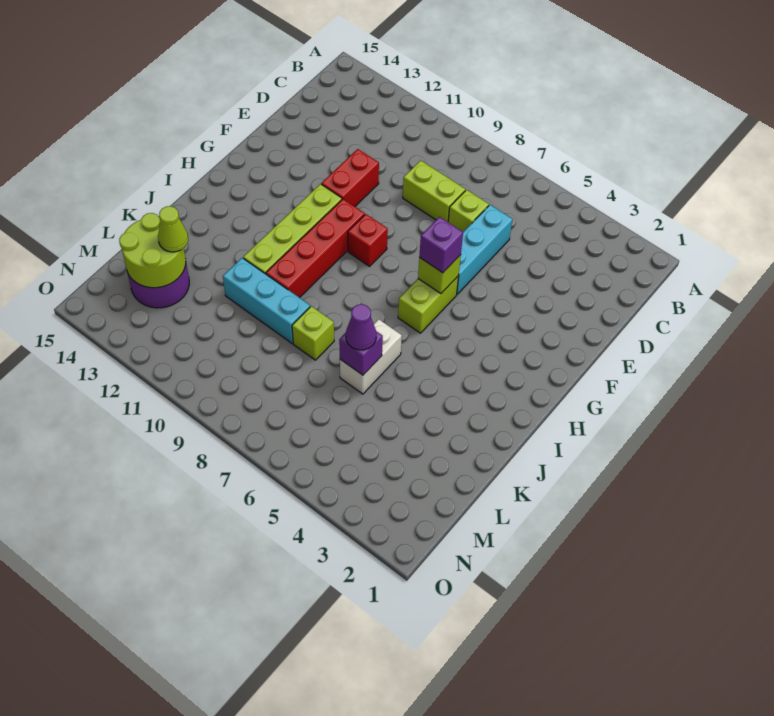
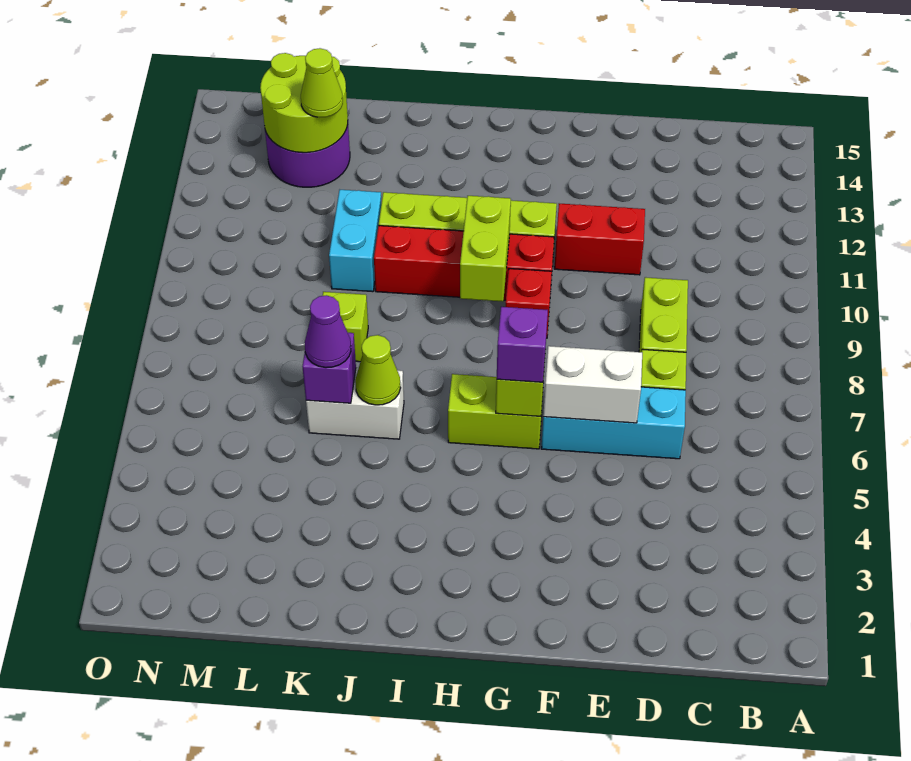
none -> white 1x2 brick [543,346,642,423]
none -> lime 1x2 brick [460,196,511,302]
none -> lime 1x1 cone [355,335,401,405]
cyan 1x3 brick [223,258,310,343] -> cyan 1x2 brick [329,190,382,292]

